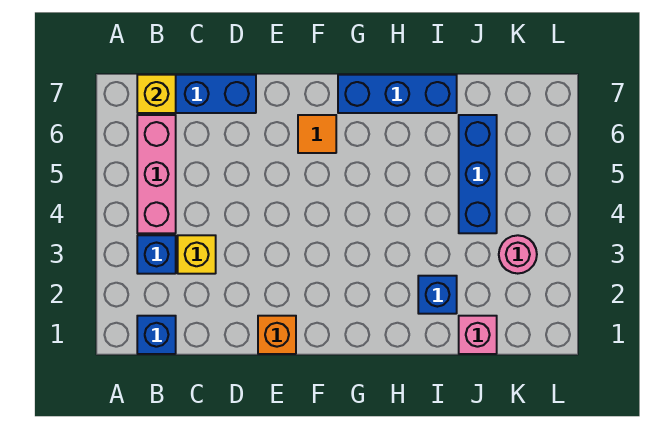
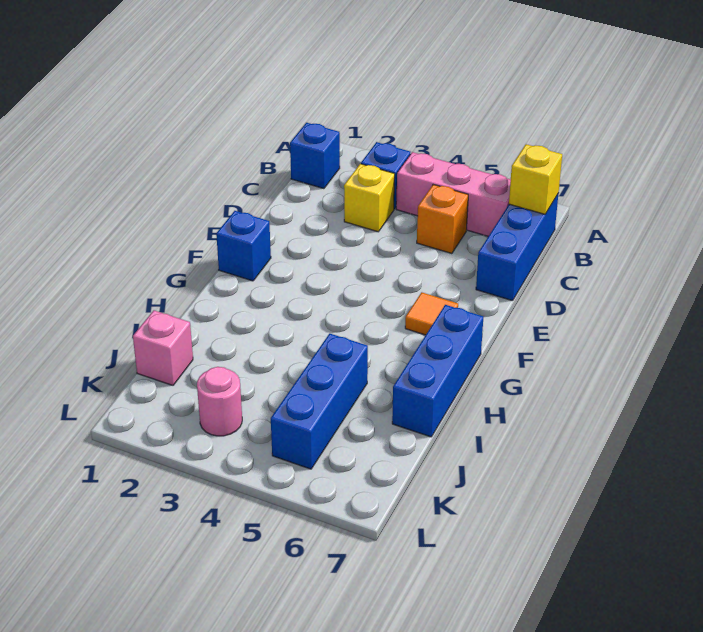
orange 1x1 brick [258,316,296,354] -> orange 1x1 brick moved to [417,185,468,254]
blue 1x1 brick [418,276,457,314] -> blue 1x1 brick moved to [216,211,271,281]
blue 1x3 brick [459,115,497,233] -> blue 1x3 brick turned to [271,334,368,469]

